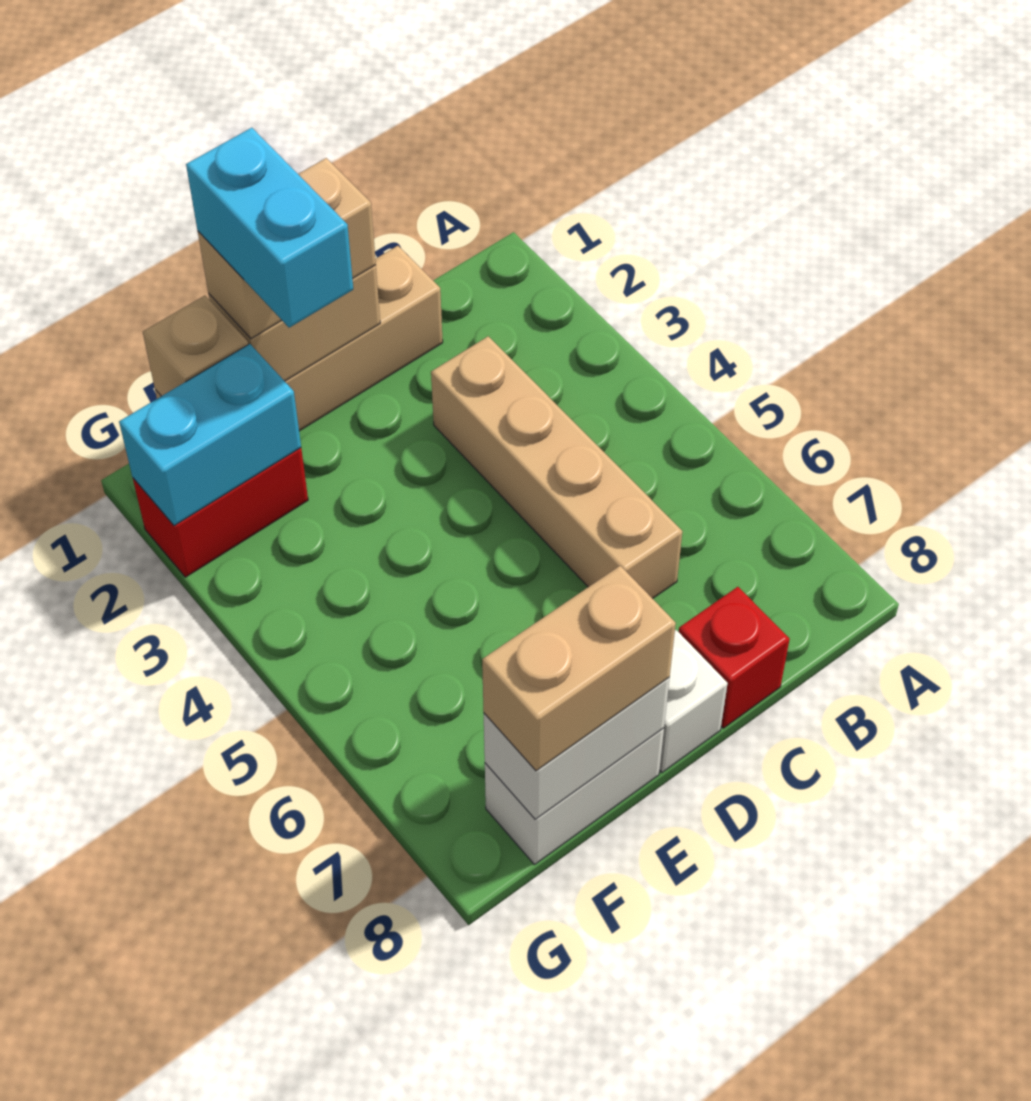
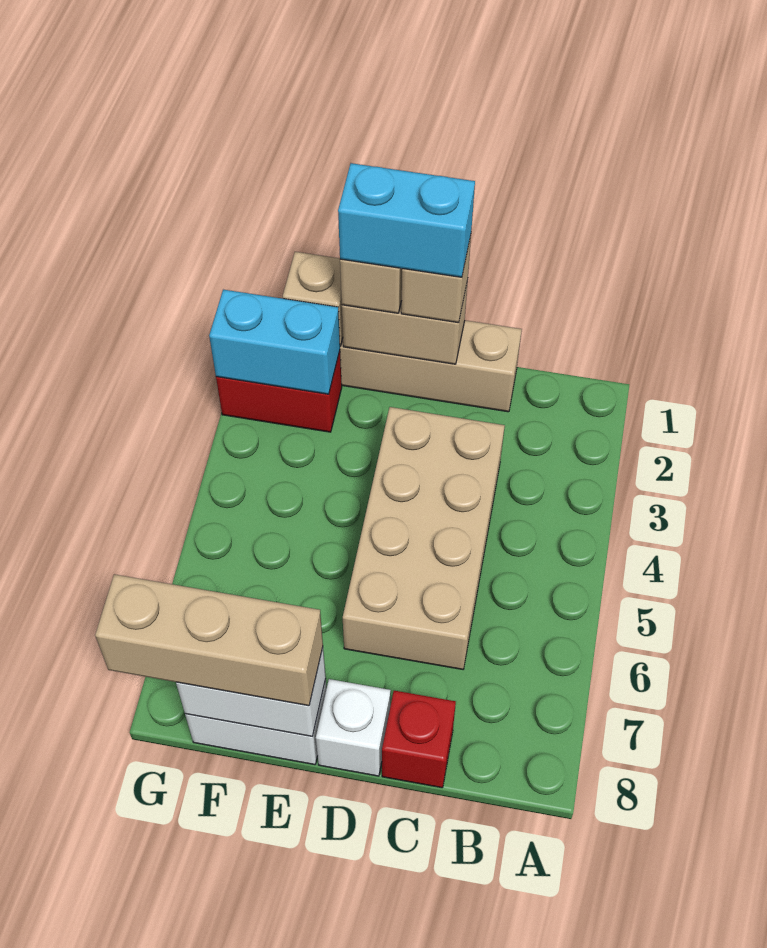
tan 1x4 brick [431,336,682,599] -> tan 2x4 brick [343,407,505,669]
cyan 1x2 brick [186,128,353,328] -> cyan 1x2 brick turned to [338,163,475,277]
tan 1x2 brick [482,566,676,771] -> tan 1x3 brick [95,574,323,706]

